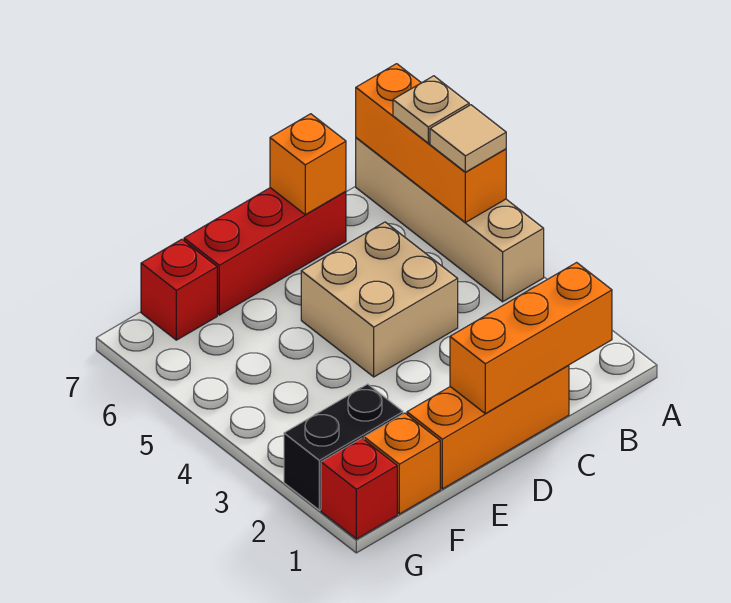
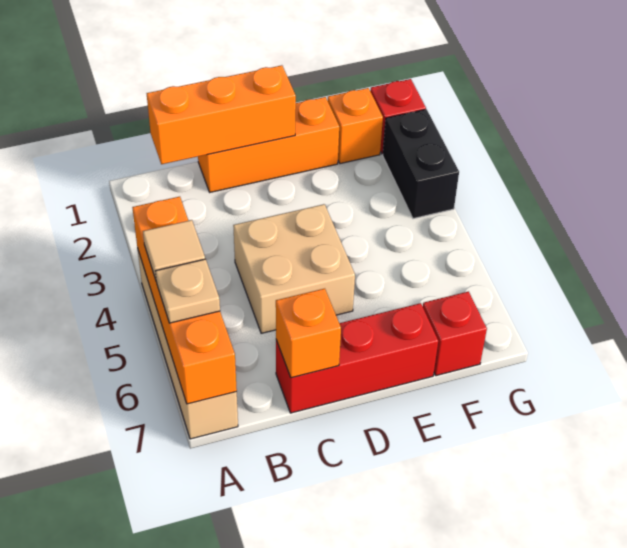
orange 1x3 brick [356,64,506,222] -> orange 1x4 brick [132,197,237,404]
black 1x2 brick [284,384,403,510] -> black 1x2 brick turned to [383,109,459,219]

